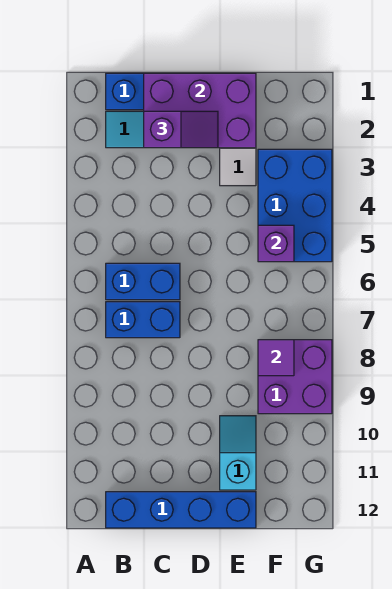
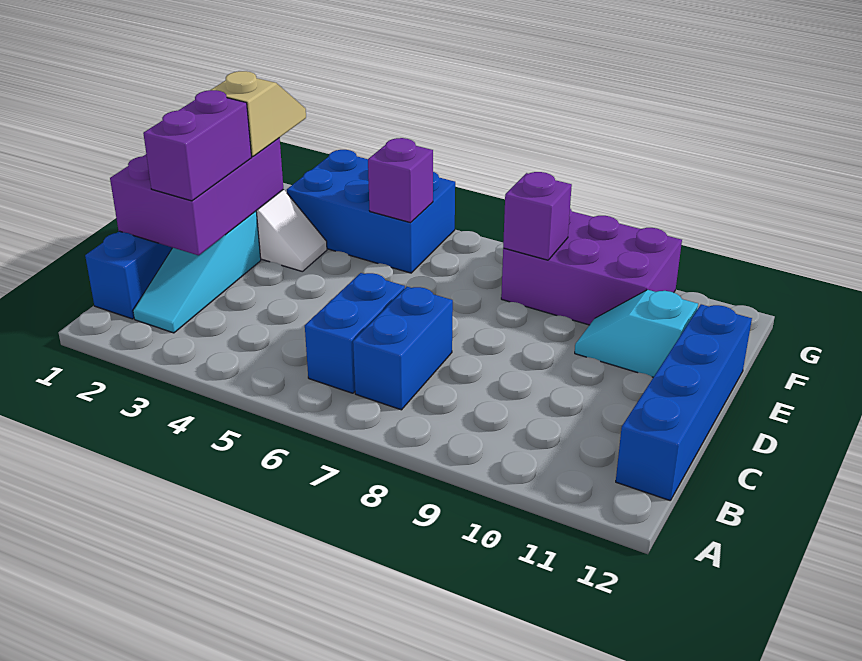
purple 1x2 slope [144,111,218,148] -> purple 1x2 brick [143,90,252,201]
none -> tan 1x2 slope [211,71,306,157]
purple 2x2 brick [258,340,332,414] -> purple 2x3 brick [501,209,682,325]
purple 1x1 tile [258,340,294,376] -> purple 1x1 brick [503,172,572,260]

